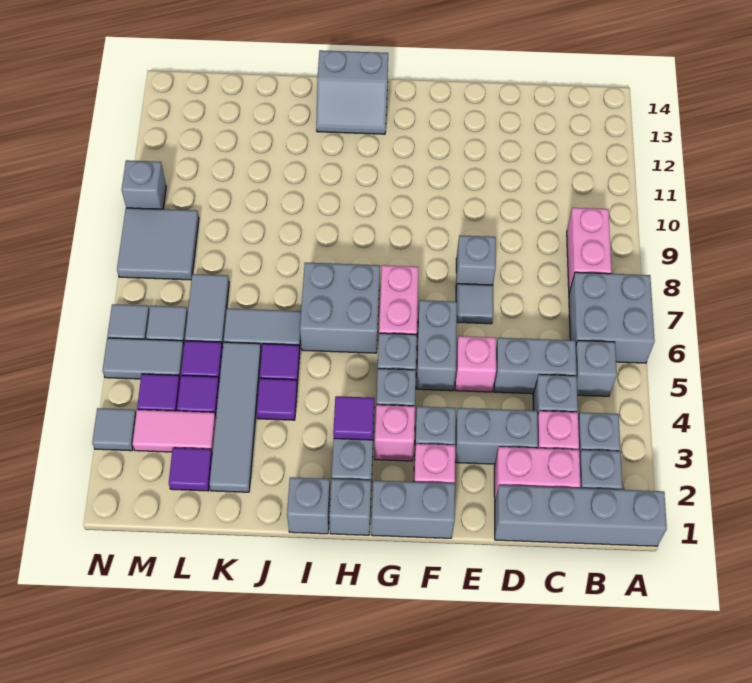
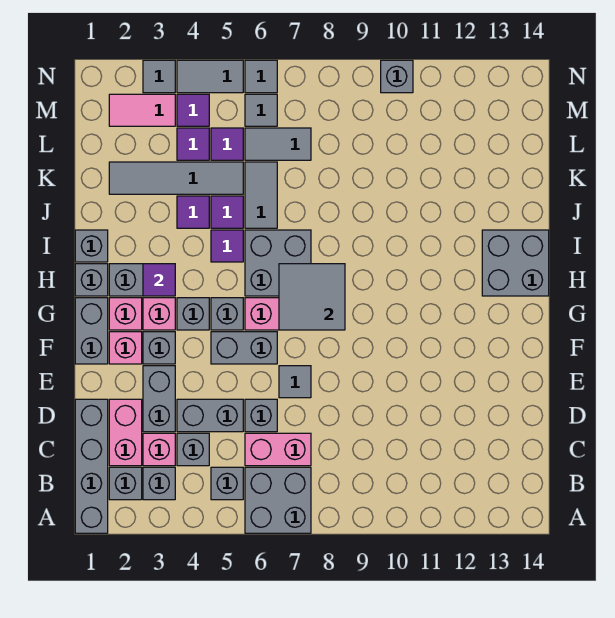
pink 1x2 brick [567,208,612,293] -> pink 1x2 brick moved to [245,433,311,466]
grey 1x2 brick [494,338,577,394] -> grey 1x2 brick turned to [177,399,243,432]
pink 1x1 brick [455,336,496,392] -> pink 1x1 brick moved to [109,298,142,330]
grey 1x1 brick [456,235,496,288] -> grey 1x1 brick moved to [245,399,277,432]
grey 2x2 slope [316,50,388,134] -> grey 2x2 brick [482,230,549,296]
purple 1x1 tile [169,448,212,491] -> purple 1x1 tile moved to [211,230,243,262]
pink 1x2 tile [133,410,216,453] -> pink 1x2 tile turned to [109,94,175,126]
grey 1x2 tile [102,338,184,379] -> grey 1x2 tile turned to [177,60,243,93]
grey 2x2 tile [117,208,199,280] -> grey 2x2 tile moved to [279,264,345,330]

